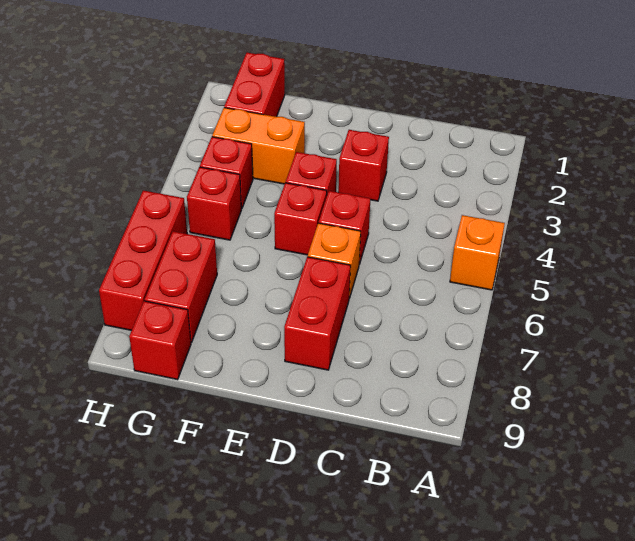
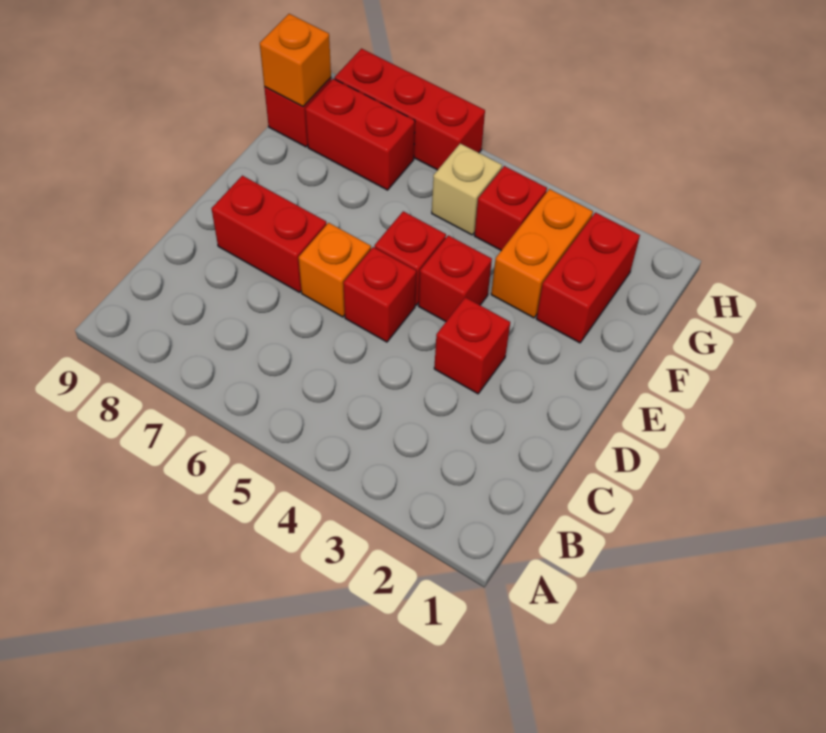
orange 1x1 brick [450,215,505,290] -> orange 1x1 brick moved to [260,14,331,107]
red 1x2 brick [224,53,285,117] -> red 1x2 brick turned to [536,213,640,343]
red 1x1 brick [187,167,241,240] -> tan 1x1 brick [432,144,502,235]

